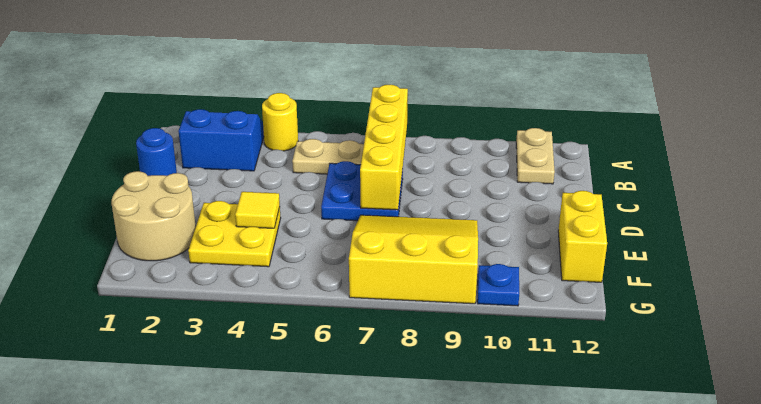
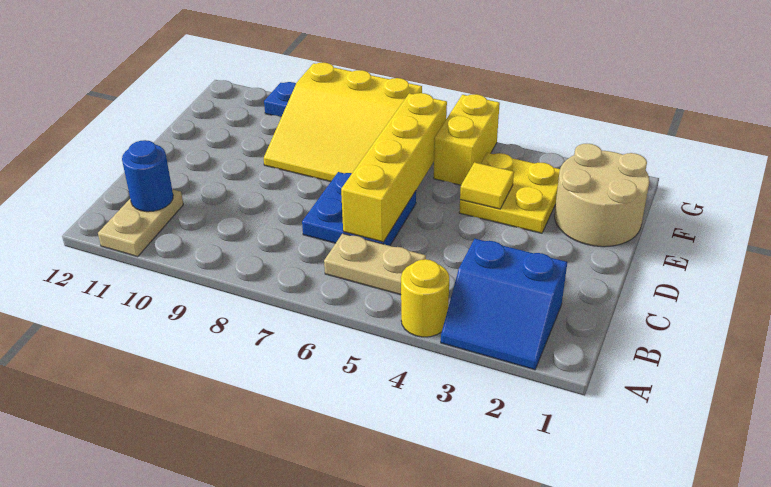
yellow 1x4 brick [360,85,408,210] -> yellow 1x4 brick moved to [341,93,447,242]
blue 1x1 round brick [136,128,177,176] -> blue 1x1 round brick moved to [122,140,173,212]
yellow 1x2 brick [558,191,607,282] -> yellow 1x2 brick moved to [434,94,500,185]

